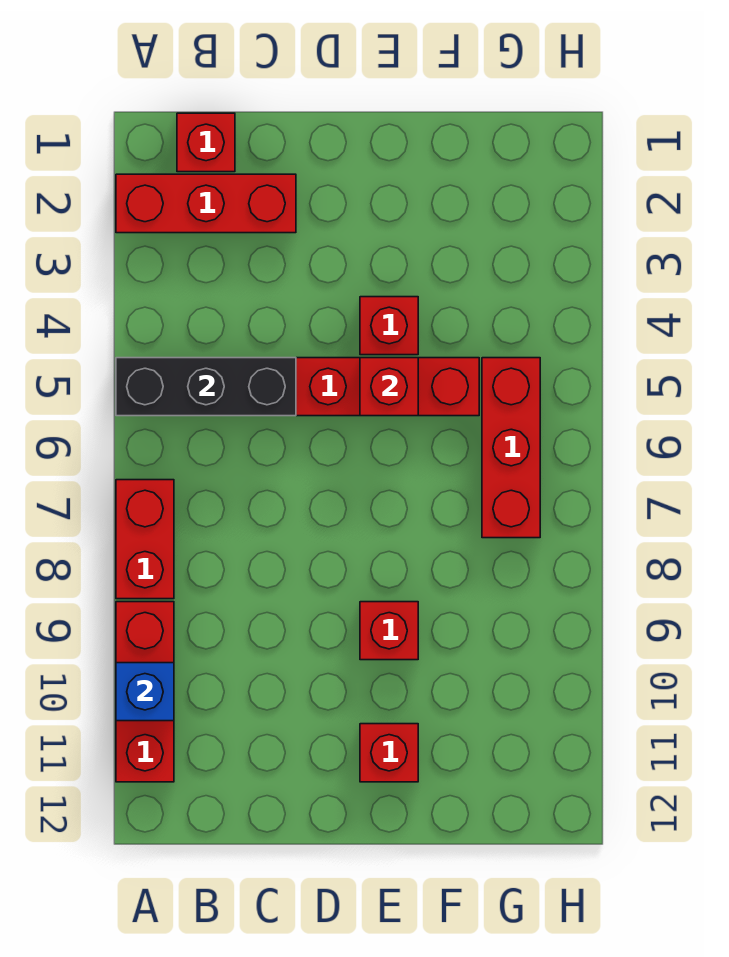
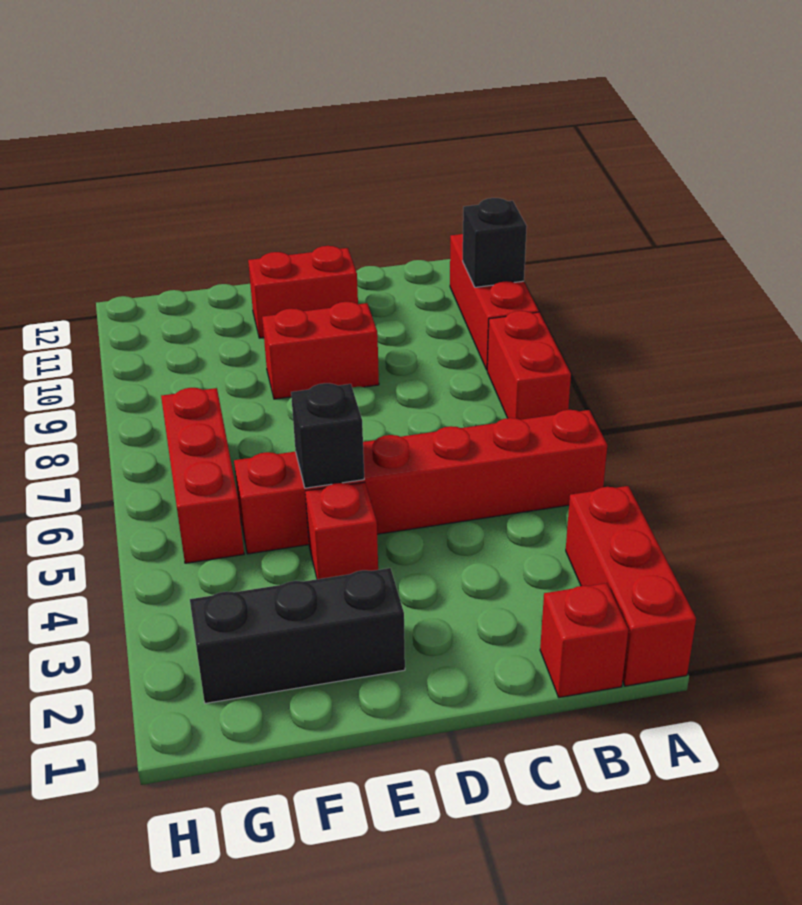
red 1x3 brick [116,174,296,233] -> red 1x3 brick turned to [566,486,696,686]
black 1x3 brick [116,358,296,416] -> black 1x3 brick moved to [190,568,405,703]
blue 1x1 brick [116,663,174,721] -> black 1x1 brick [463,198,527,287]
red 1x1 brick [360,358,418,416] -> black 1x1 brick [291,383,364,488]
red 1x1 brick [360,602,418,660] -> red 1x2 brick [262,302,379,399]
red 1x1 brick [360,724,418,782] -> red 1x2 brick [248,246,358,338]

